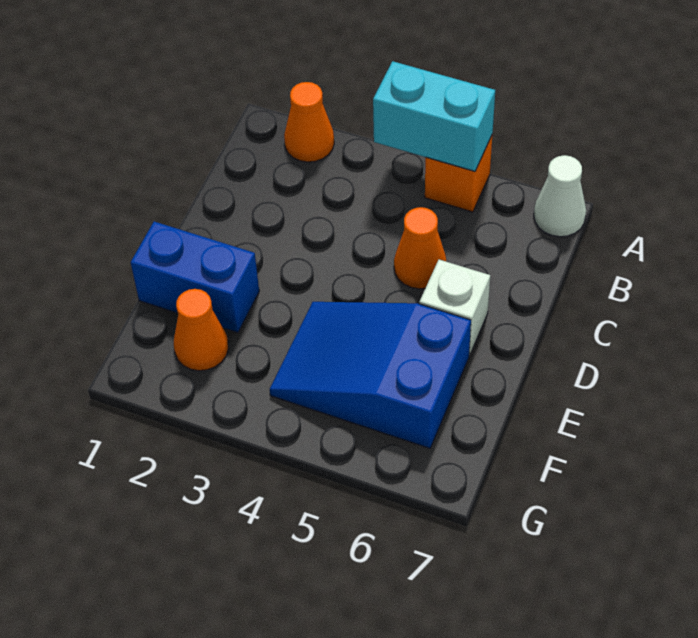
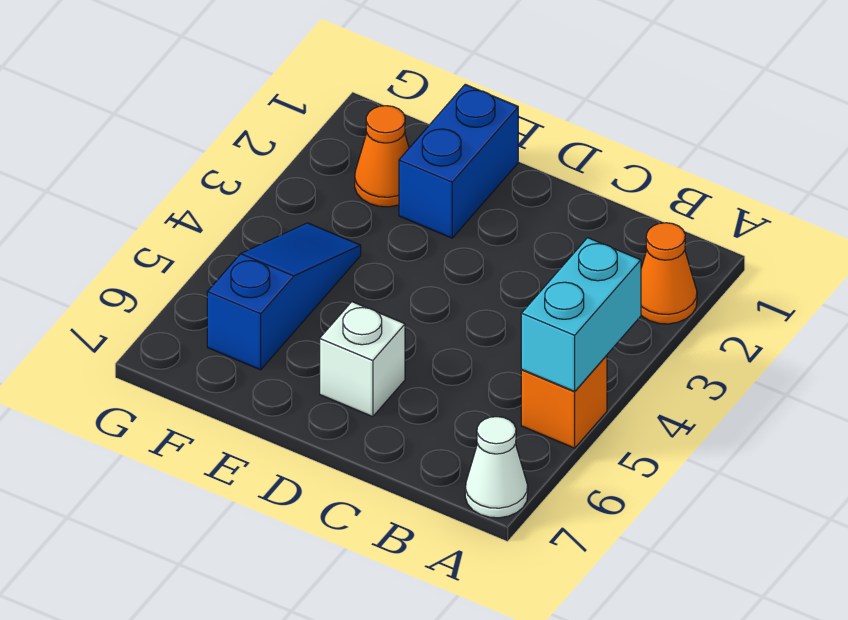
orange 1x1 cone [394,207,447,289] -> none
blue 2x3 slope [270,302,471,448] -> blue 1x3 slope [207,223,361,370]

